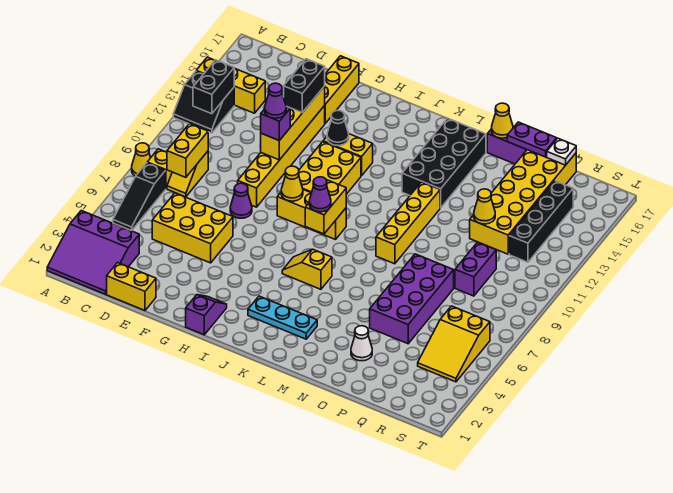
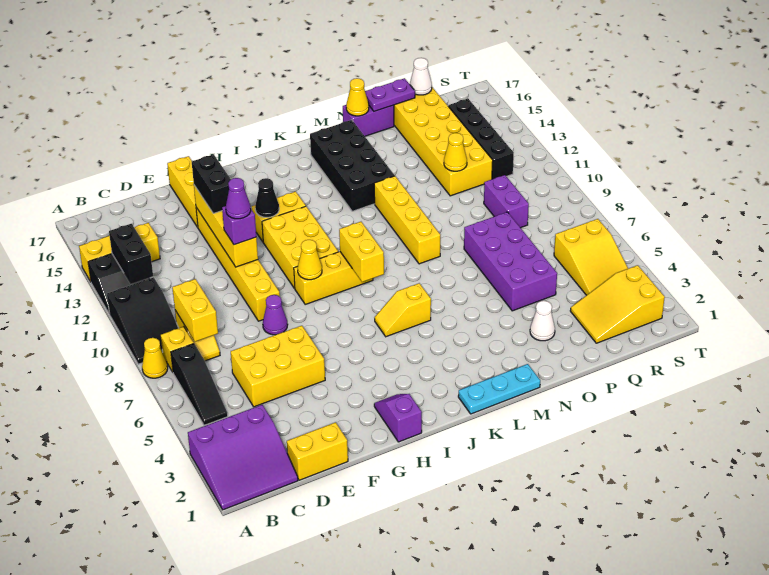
none -> black 2x3 slope [107,277,178,364]
cyan 1x3 plate [248,296,317,339] -> cyan 1x3 plate moved to [458,364,540,414]
purple 1x1 cone [309,177,331,212] -> none
none -> yellow 2x3 slope [570,265,665,343]
white 1x1 plate [547,138,576,165] -> white 1x1 cone [410,58,432,95]

